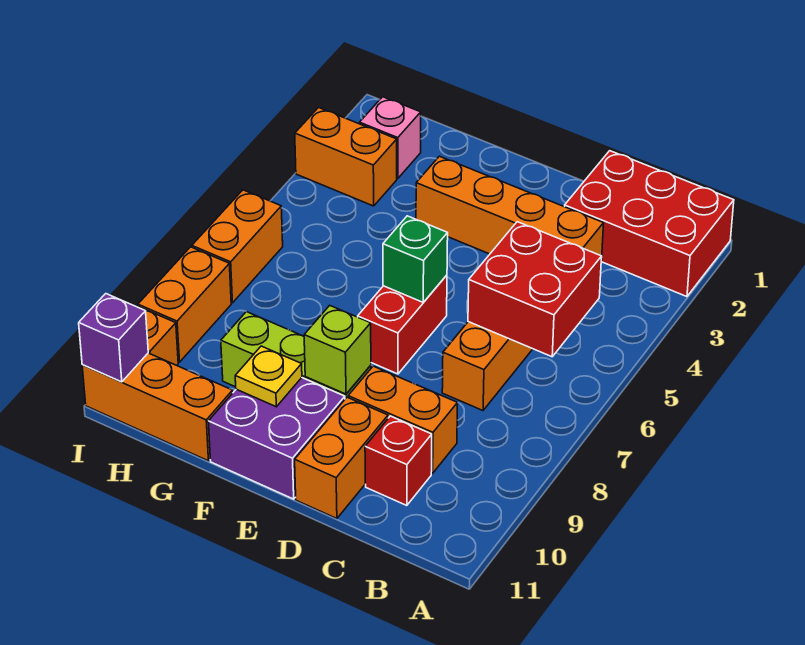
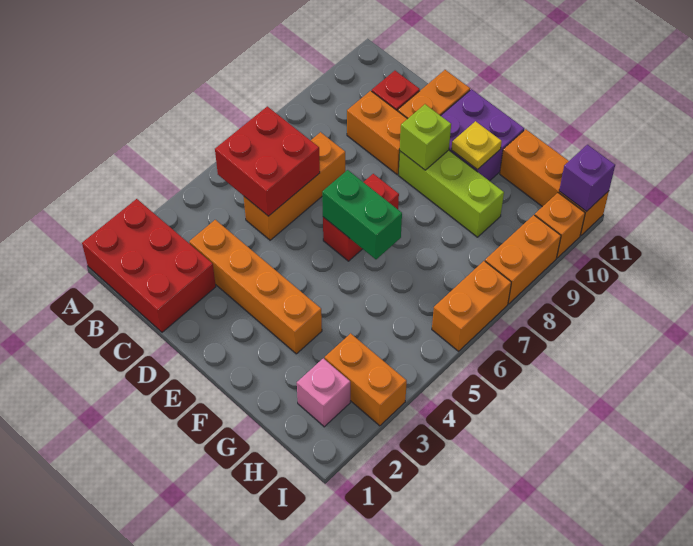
green 1x1 brick [383,216,448,302] -> green 1x2 brick [322,170,402,259]

